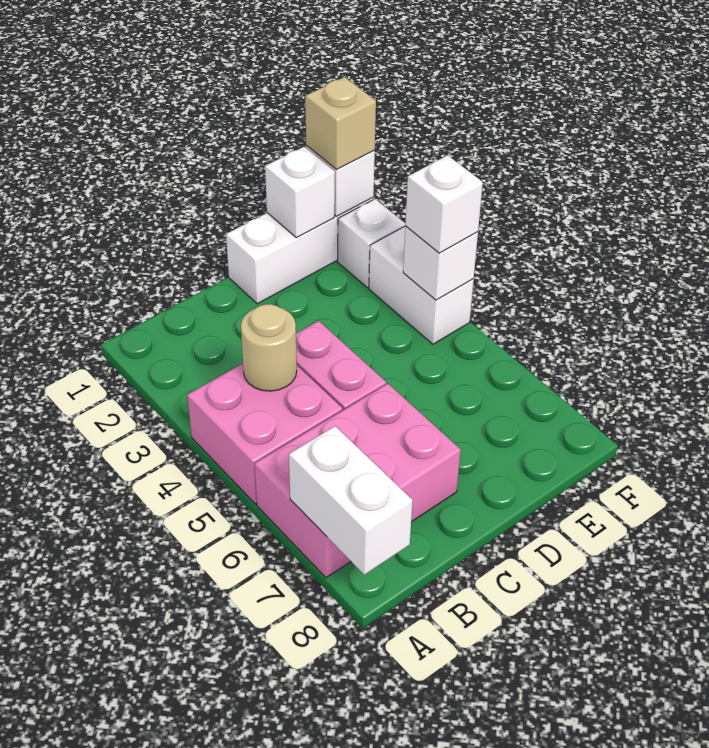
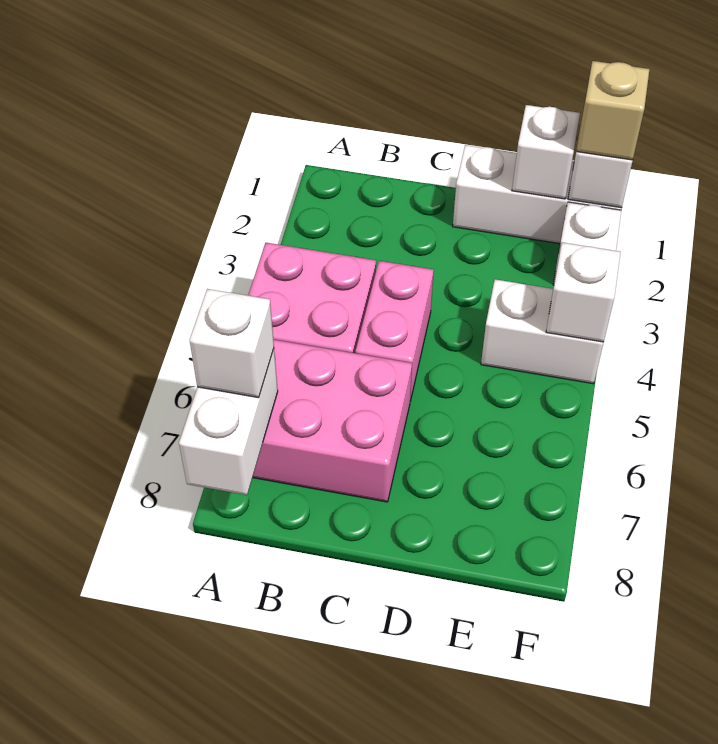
tan 1x1 round brick [241,304,297,391] -> none
white 1x2 brick [369,226,474,344] -> white 1x2 brick turned to [481,279,604,384]
white 1x1 brick [405,155,483,253] -> white 1x1 brick moved to [189,289,274,398]

